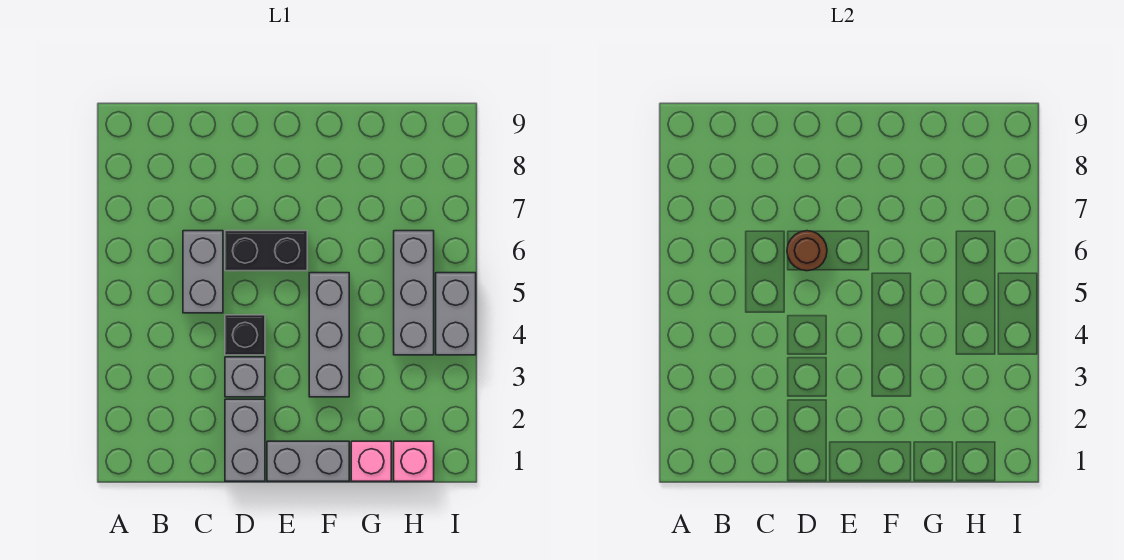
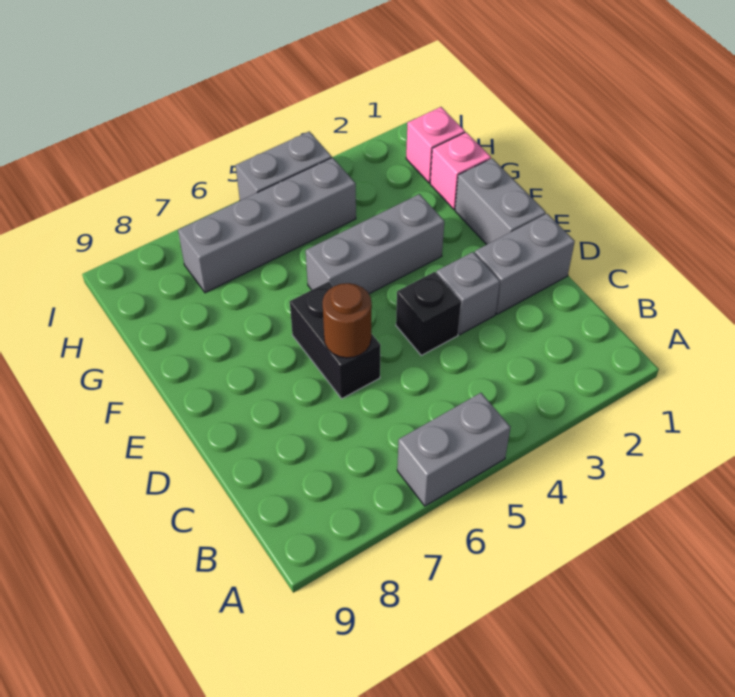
grey 1x2 brick [183,231,223,313] -> grey 1x2 brick moved to [397,393,511,506]
grey 1x3 brick [394,231,434,355] -> grey 1x4 brick [178,158,356,293]

